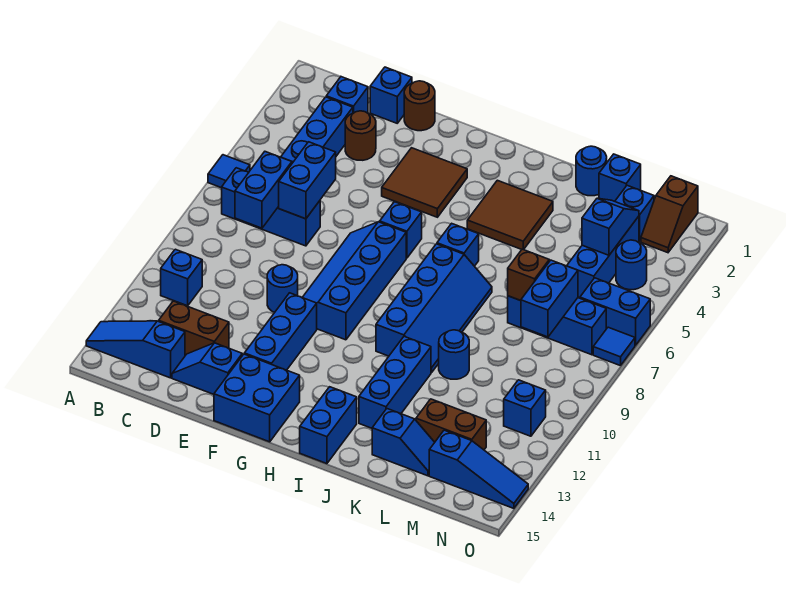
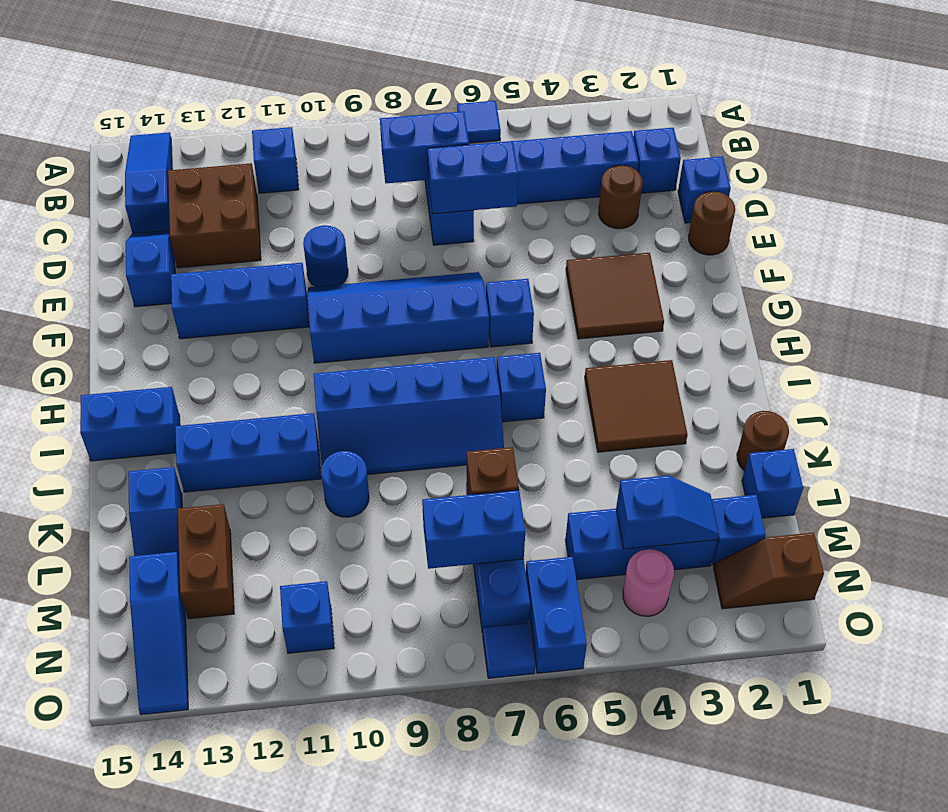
brown 1x2 brick [159,301,229,356] -> brown 2x2 brick [168,163,261,268]
blue 2x2 brick [214,354,300,442] -> none
blue 1x1 round brick [576,146,607,196] -> brown 1x1 round brick [737,411,789,471]
blue 1x1 round brick [616,240,647,290] -> pink 1x1 round brick [623,549,674,616]

